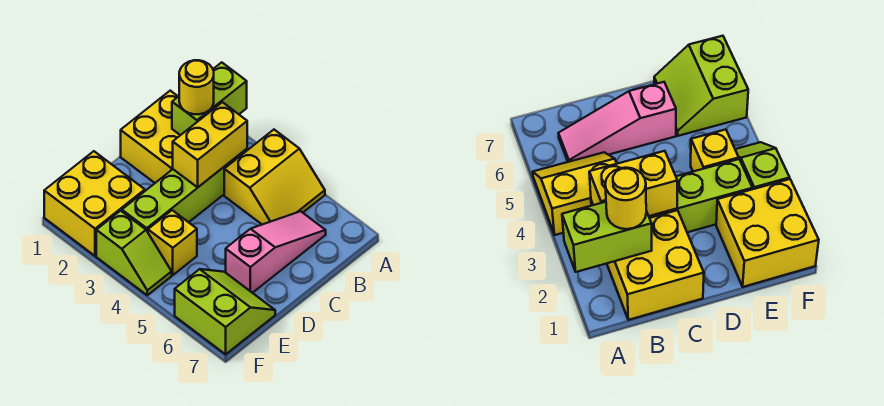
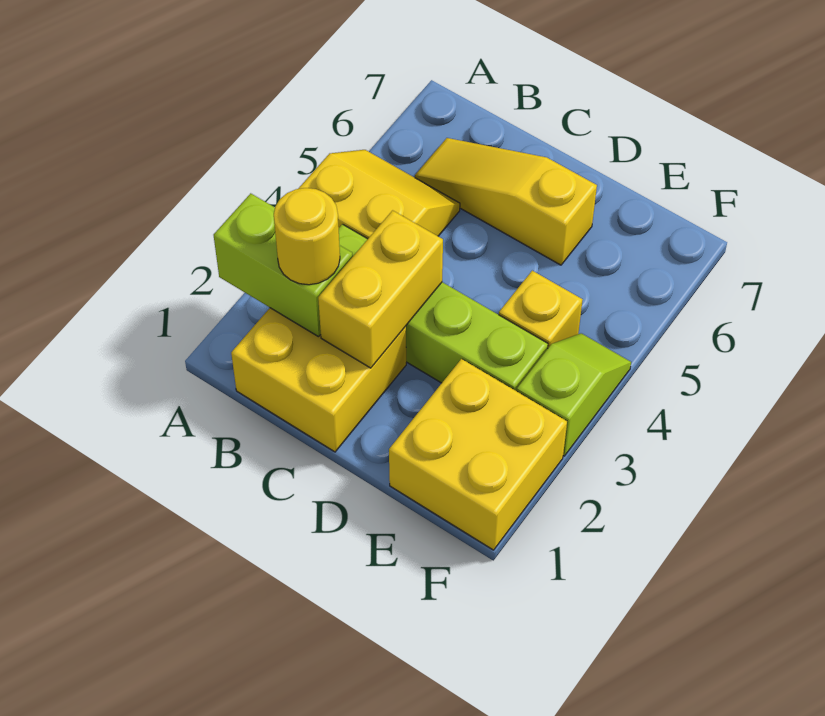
yellow 1x2 brick [173,102,247,187] -> yellow 1x2 brick turned to [318,210,443,368]
pink 1x3 slope [226,211,326,293] -> yellow 1x3 slope [415,138,597,265]
lime 2x2 slope [175,269,275,354] -> none

